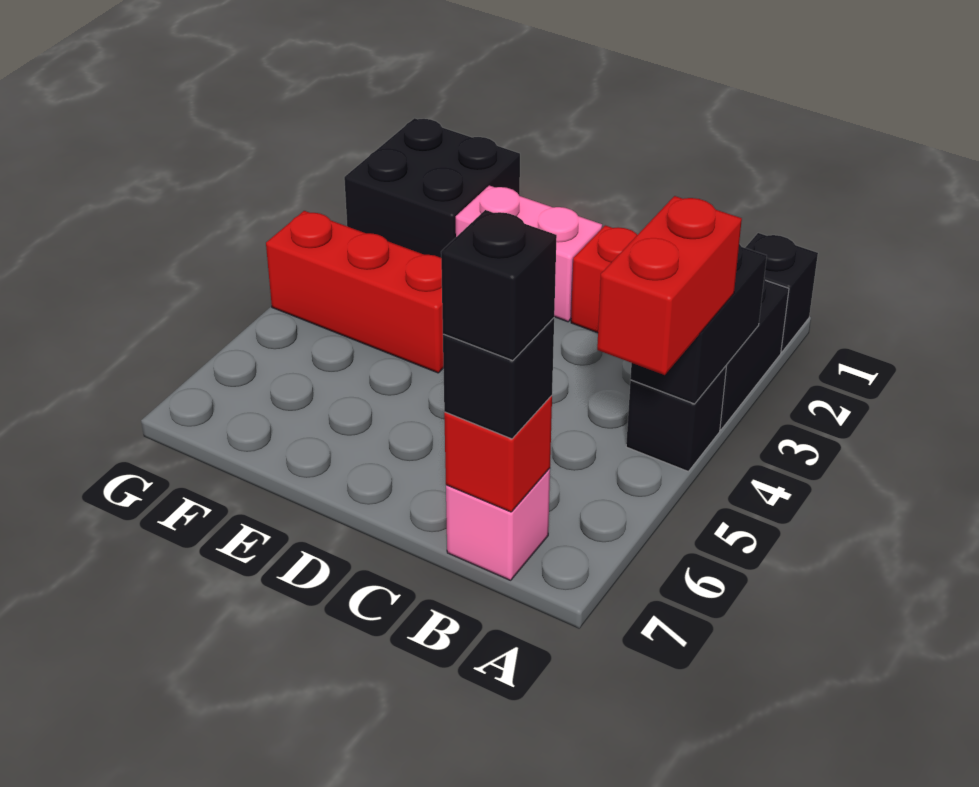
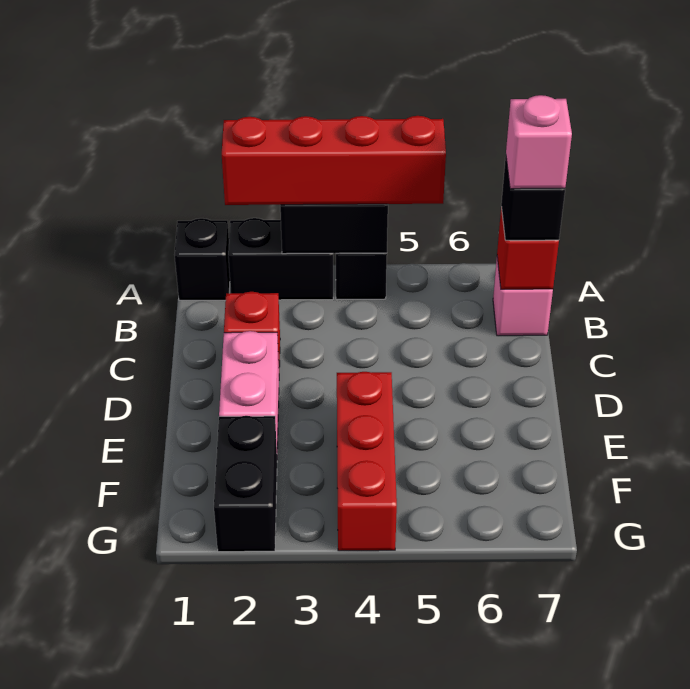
red 1x2 brick [597,196,742,375] -> red 1x4 brick [222,116,446,205]
black 1x1 brick [441,210,557,361] -> pink 1x1 brick [506,95,572,189]
black 2x2 brick [344,118,520,258] -> black 1x2 brick [214,416,277,552]

